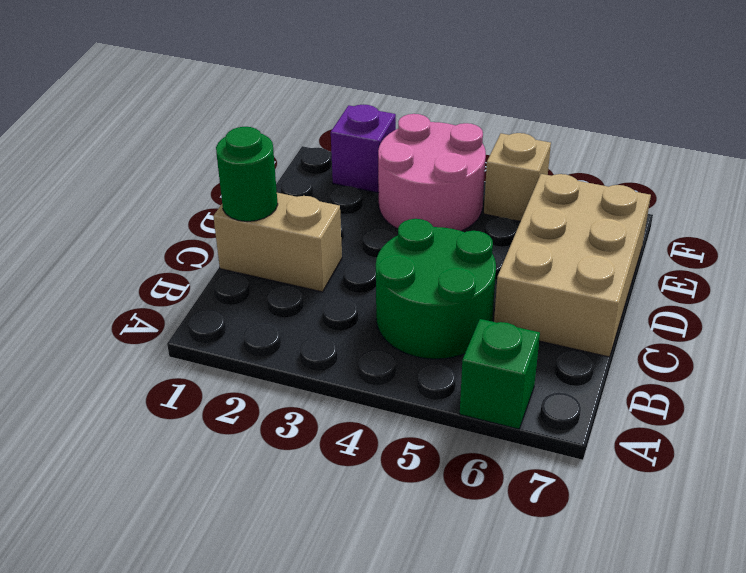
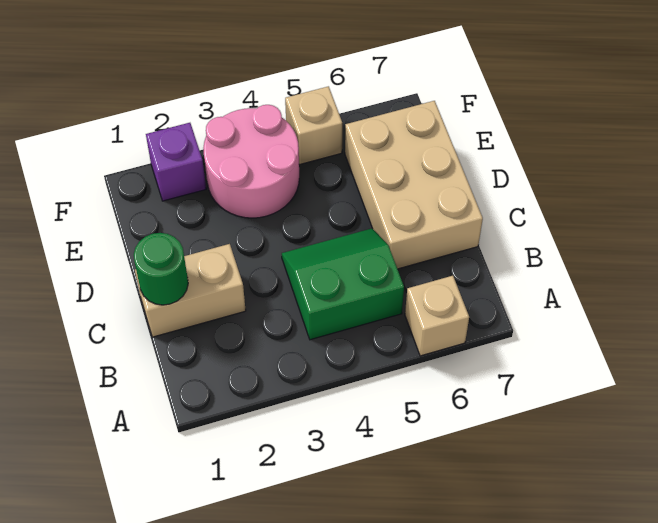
green 1x1 brick [460,319,540,429] -> tan 1x1 brick [405,276,469,356]
green 2x2 round brick [376,219,496,359] -> green 2x2 slope [282,228,404,340]

